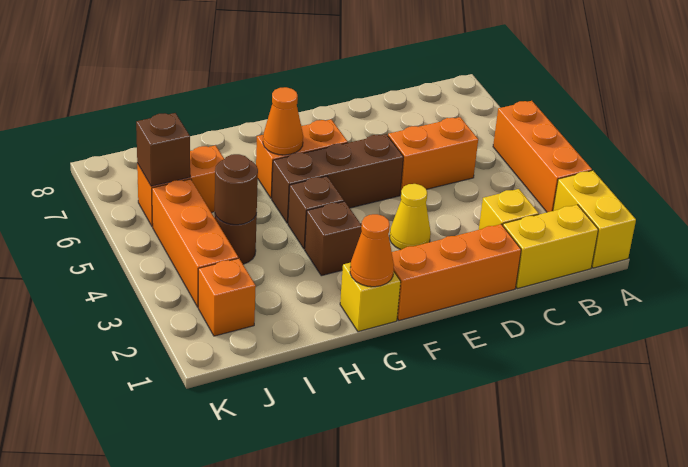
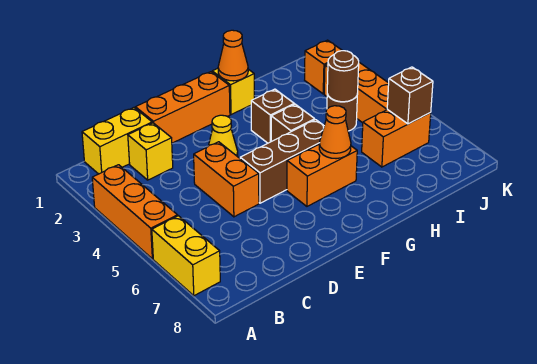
yellow 1x2 brick [553,171,636,268] -> yellow 1x2 brick moved to [152,216,220,296]
orange 1x2 brick [388,117,478,194] -> orange 1x2 brick turned to [194,142,259,217]

